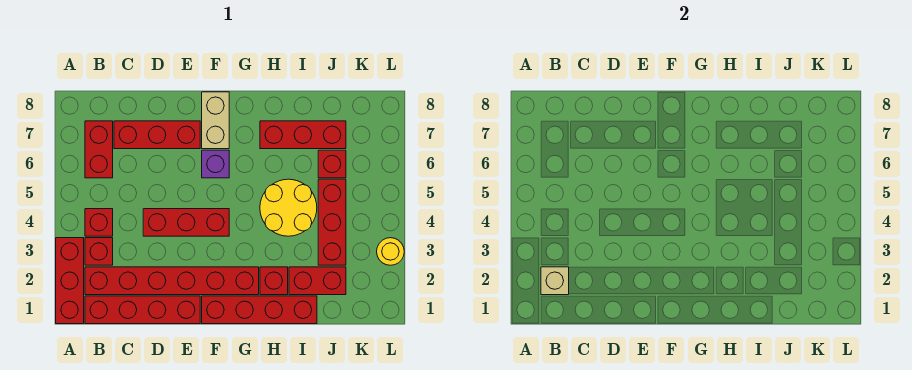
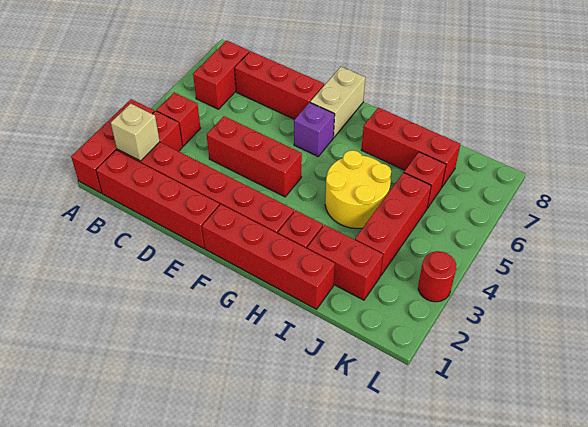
yellow 1x1 round brick [377,238,404,265] -> red 1x1 round brick [418,251,456,302]

